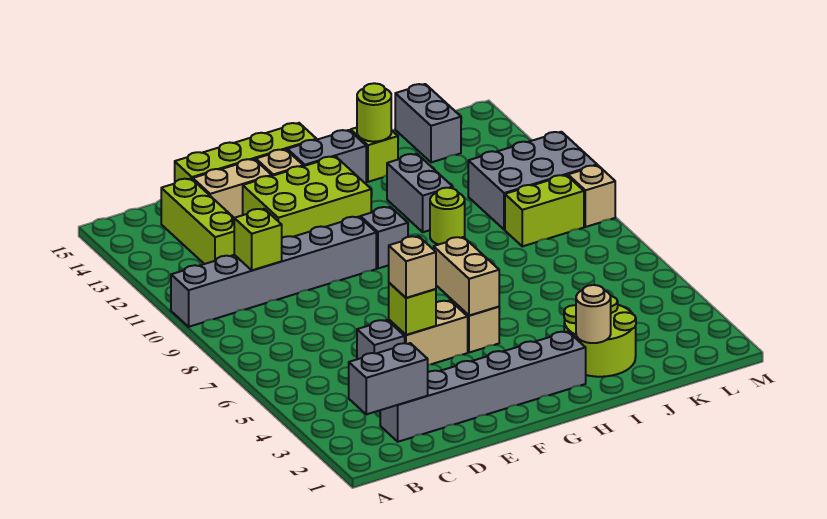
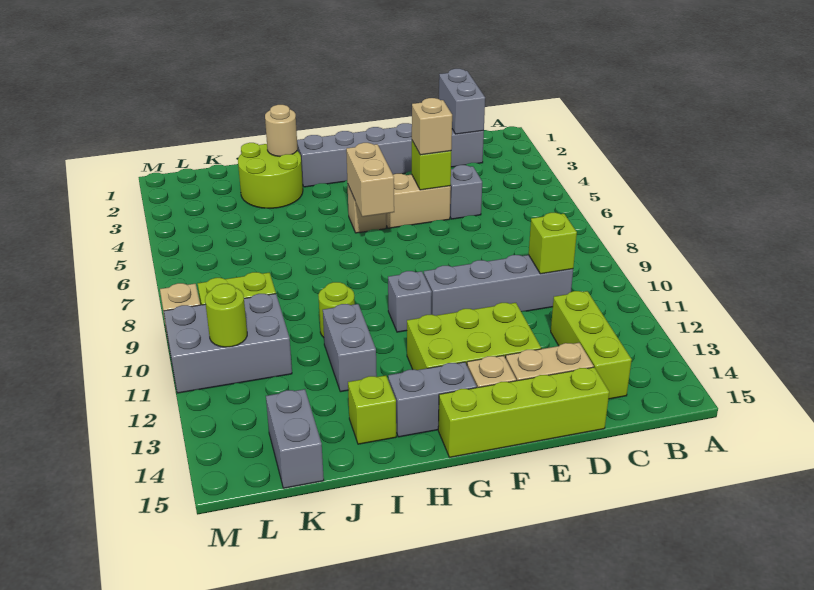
grey 1x6 brick [171,217,376,327] -> grey 1x4 brick [424,255,573,316]
grey 1x2 brick [349,343,428,414] -> grey 1x2 brick turned to [439,69,485,134]
lime 1x1 round brick [357,83,391,142] -> lime 1x1 round brick moved to [205,284,247,347]

